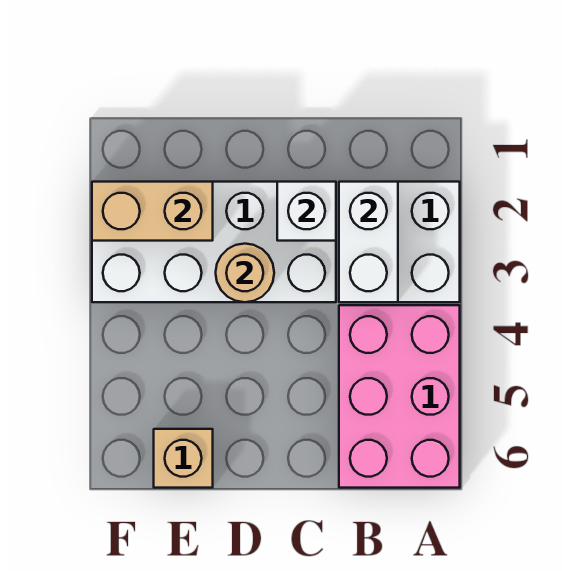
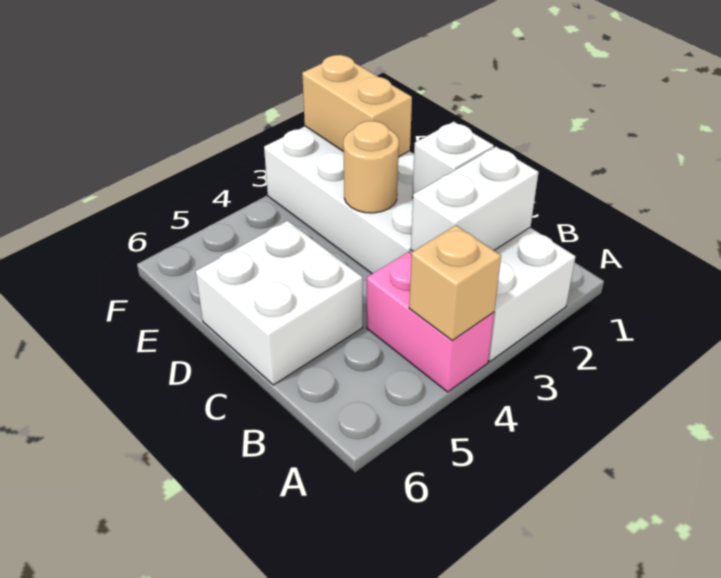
pink 2x3 brick [339,305,460,488] -> pink 1x2 brick [367,252,494,392]
none -> white 2x2 brick [196,221,363,385]
tan 1x1 brick [154,429,213,488] -> tan 1x1 brick moved to [409,225,501,340]

